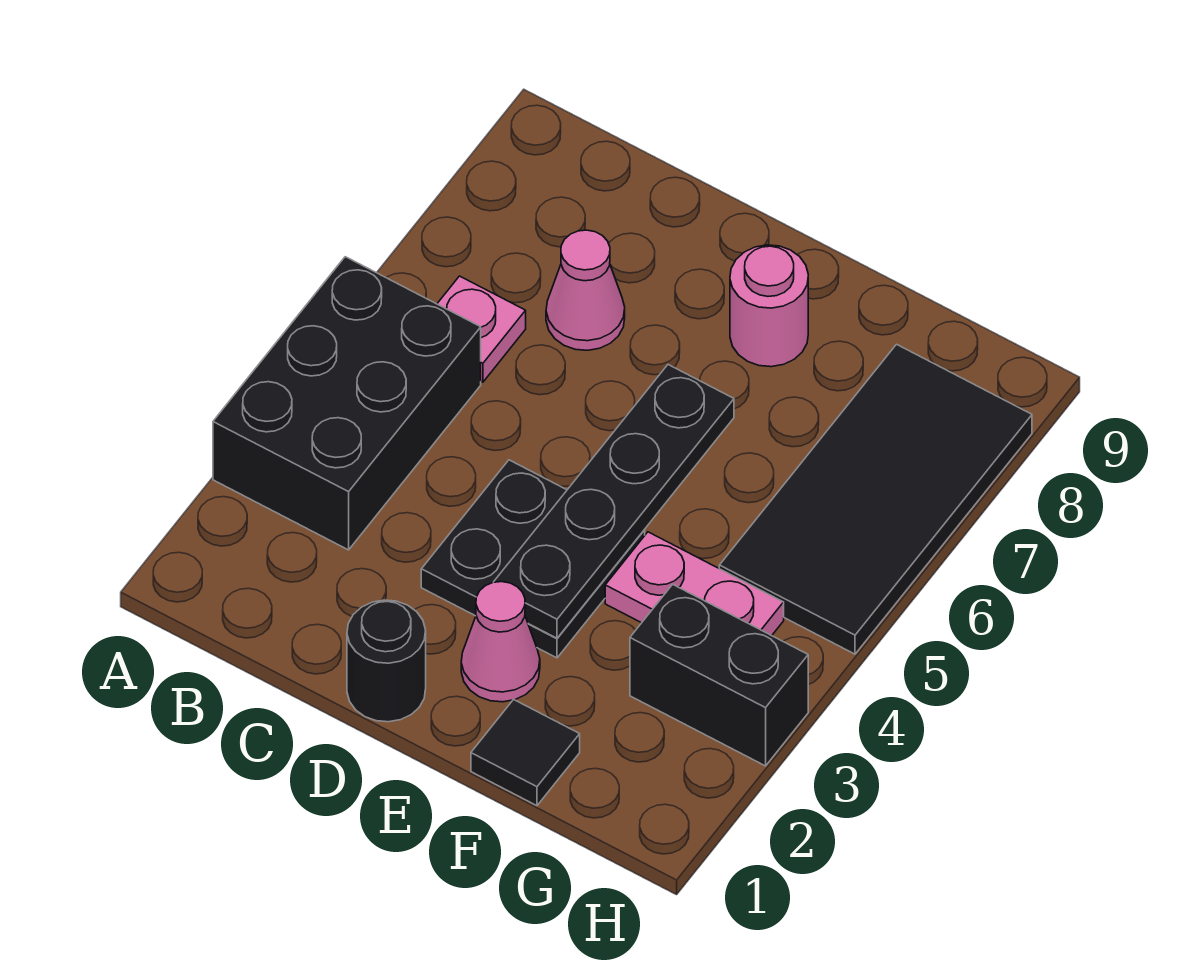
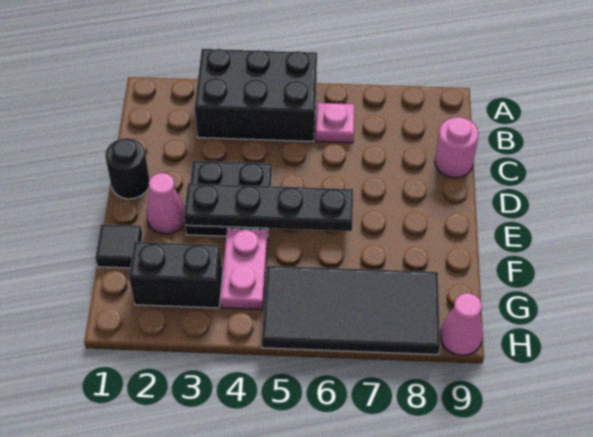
pink 1x1 cone [546,230,625,350] -> pink 1x1 cone moved to [440,293,483,355]
pink 1x1 round brick [730,245,808,367] -> pink 1x1 round brick moved to [435,117,479,178]
black 1x2 brick [630,584,808,766] -> black 1x2 brick turned to [129,242,223,308]

